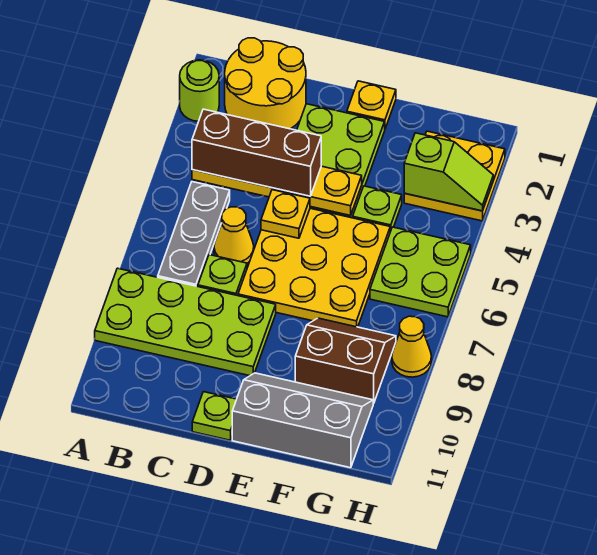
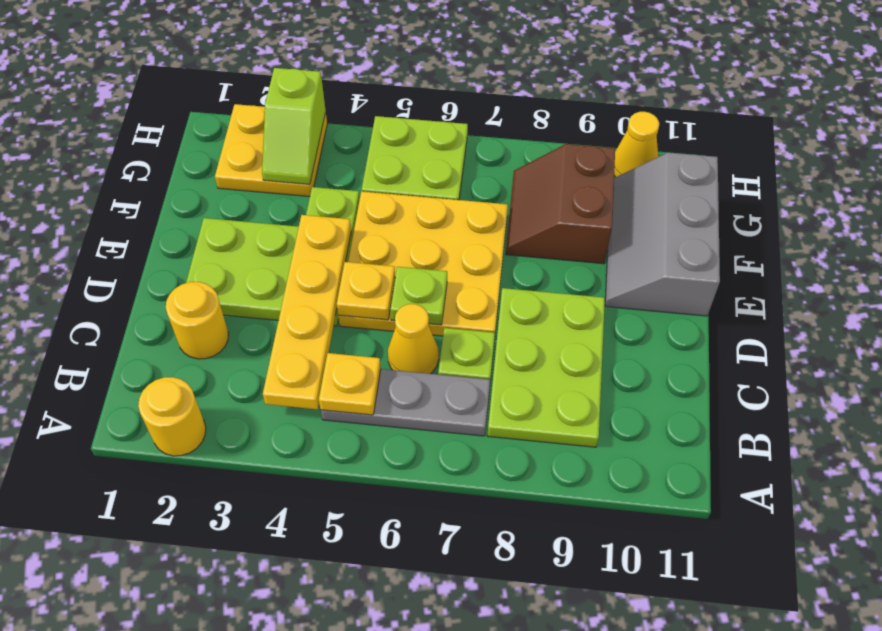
lime 1x1 round brick [180,60,219,121] -> yellow 1x1 round brick [138,377,206,456]
lime 2x4 plate [95,268,276,376] -> lime 2x3 plate [488,288,605,447]
yellow 2x2 round brick [225,38,306,129] -> yellow 1x1 round brick [166,282,229,359]
brown 1x3 brick [192,109,321,196] -> none
lime 1x1 plate [192,392,237,440] -> lime 1x1 plate moved to [390,267,447,325]
yellow 1x1 plate [347,81,396,129] -> yellow 1x1 plate moved to [319,353,381,415]
lime 1x2 slope [404,133,493,211] -> lime 1x2 slope turned to [262,68,326,184]
yellow 1x1 cone [392,316,432,377] -> yellow 1x1 cone moved to [614,112,659,177]

